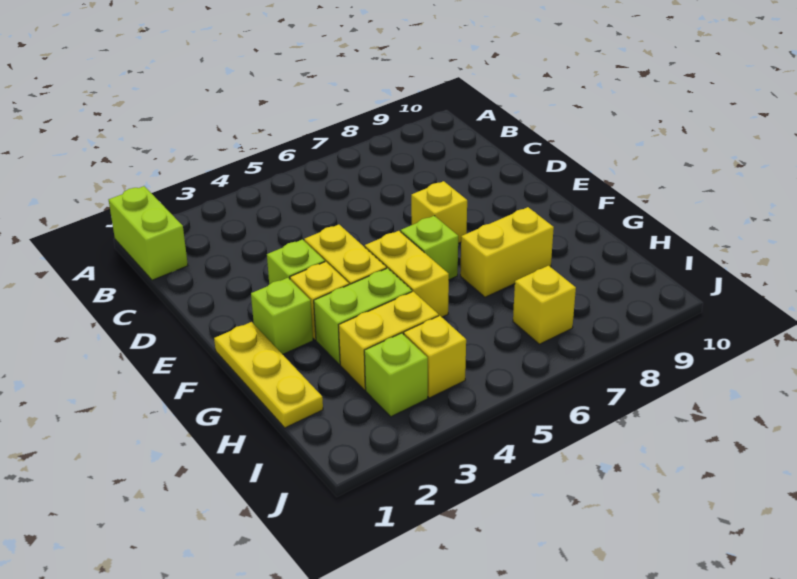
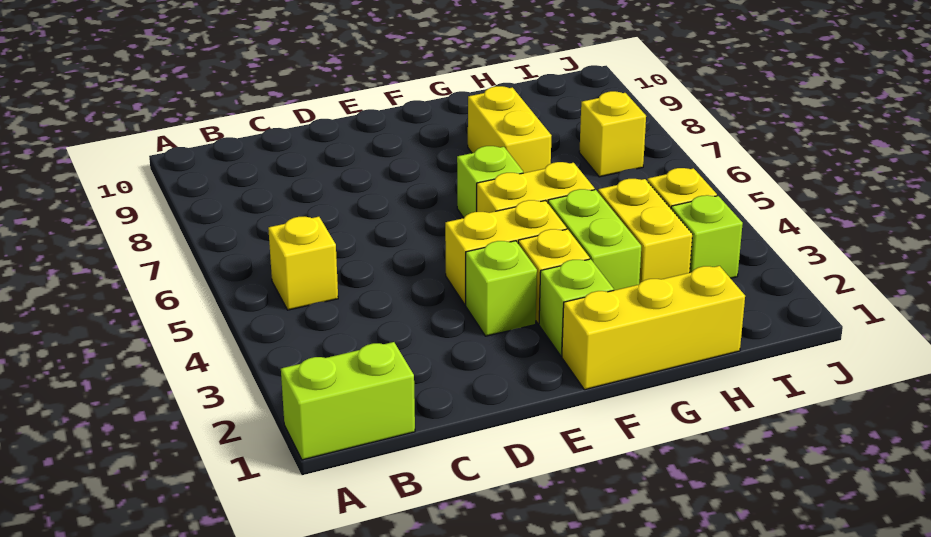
yellow 1x1 brick [411,181,467,243] -> yellow 1x1 brick moved to [268,217,338,310]
yellow 1x3 plate [214,322,323,428] -> yellow 1x3 brick [562,266,745,390]

